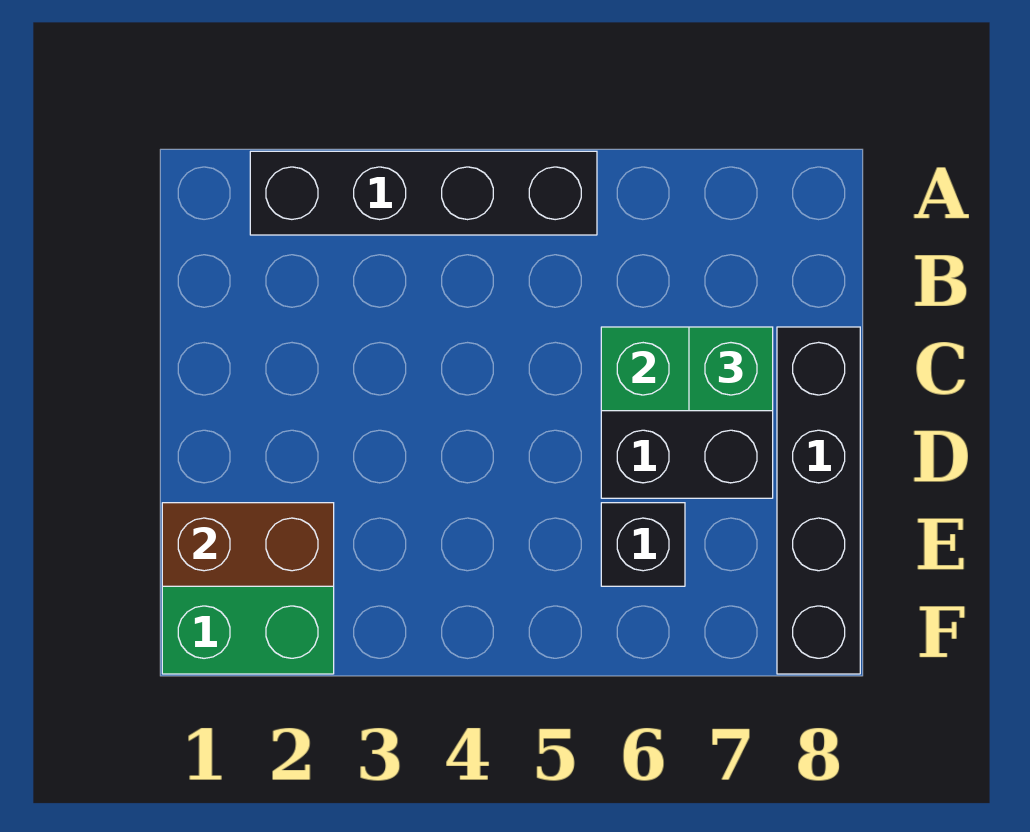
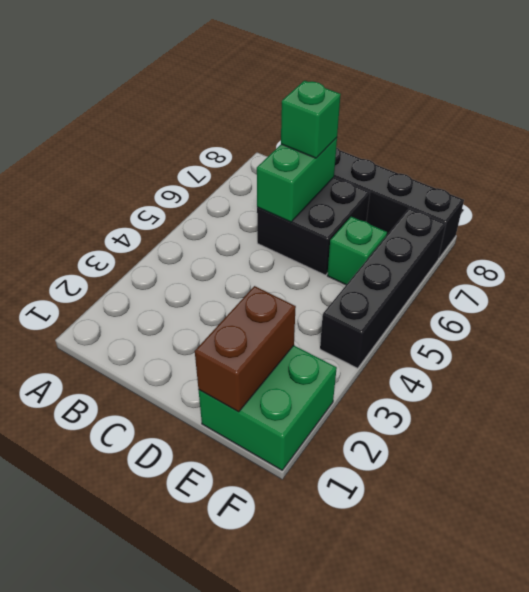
black 1x4 brick [250,151,597,235] -> black 1x4 brick moved to [320,209,446,368]
black 1x1 brick [601,503,685,586] -> green 1x1 brick [327,217,387,285]

